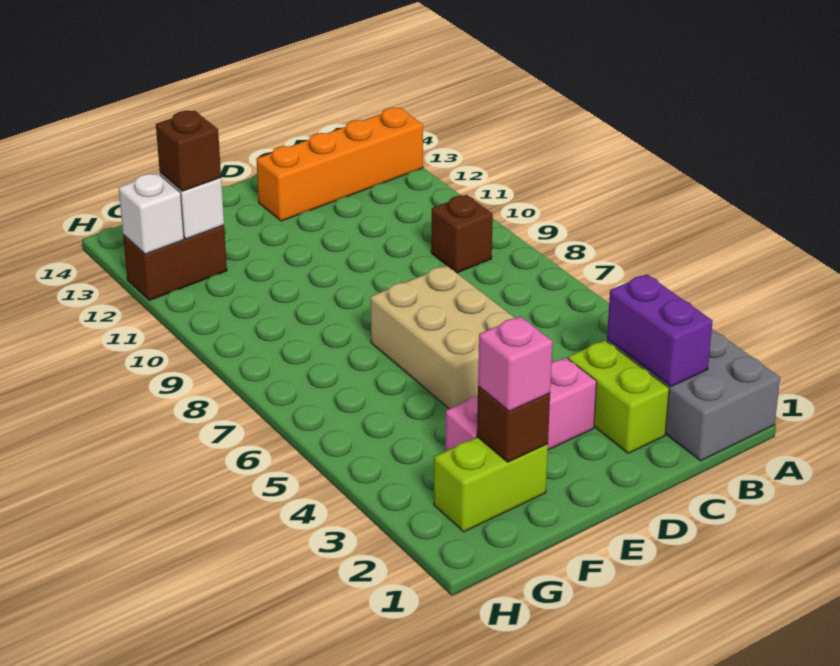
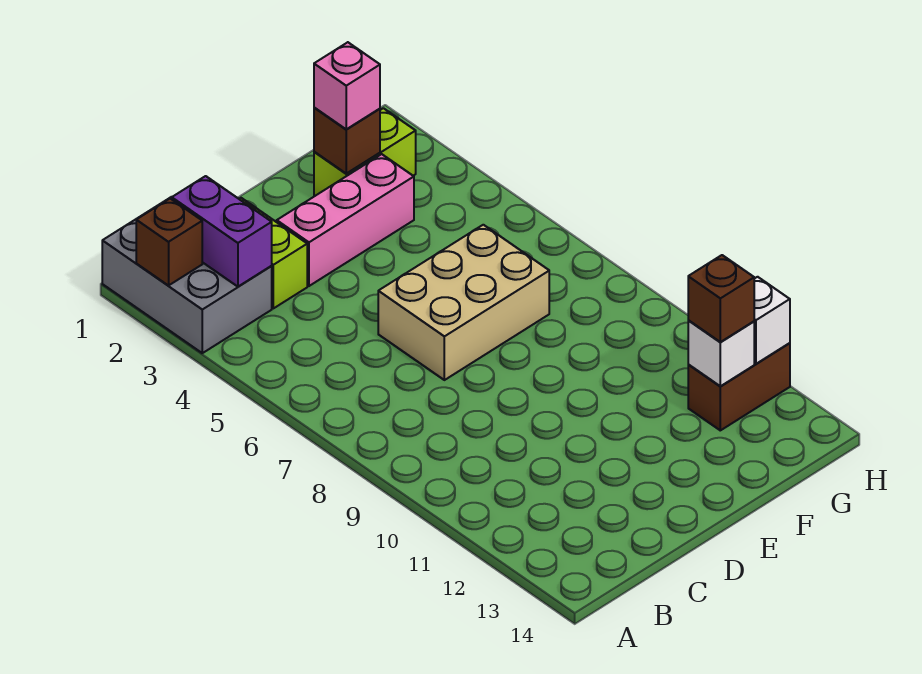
orange 1x4 brick [256,107,423,221] -> none
brown 1x1 brick [431,195,493,273] -> brown 1x1 brick moved to [136,199,202,286]
tan 2x3 brick [370,266,514,409] -> tan 2x3 brick turned to [378,225,549,380]

